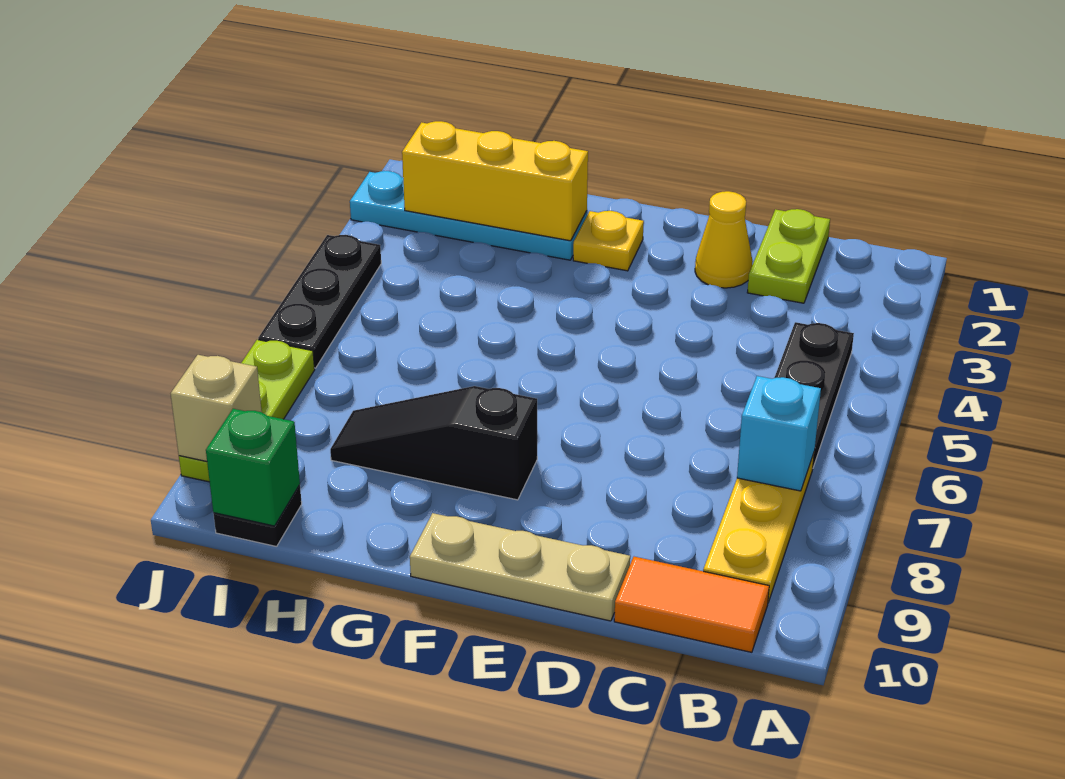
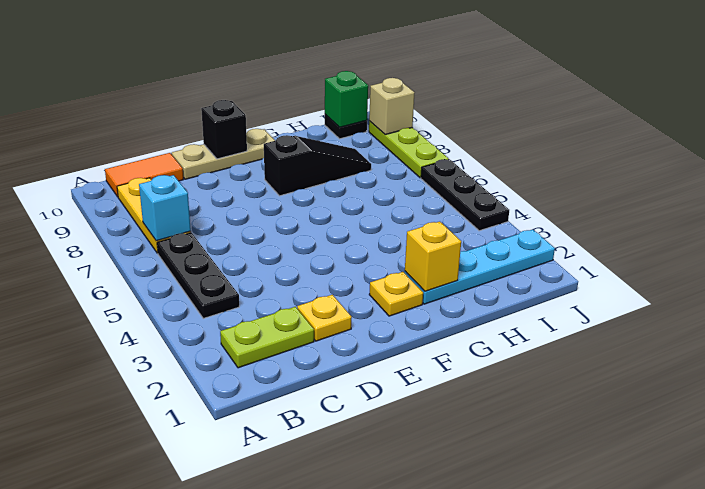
lime 1x2 plate [747,209,830,303] -> lime 1x2 plate turned to [220,307,314,368]
yellow 1x1 cone [695,191,753,288] -> yellow 1x1 plate [297,295,352,341]
none -> black 1x1 brick [201,100,247,159]
yellow 1x3 brick [402,121,588,241] -> yellow 1x1 brick [405,222,461,291]

